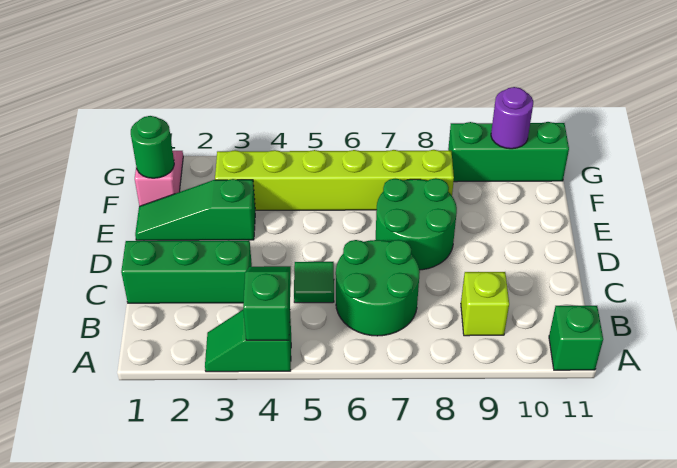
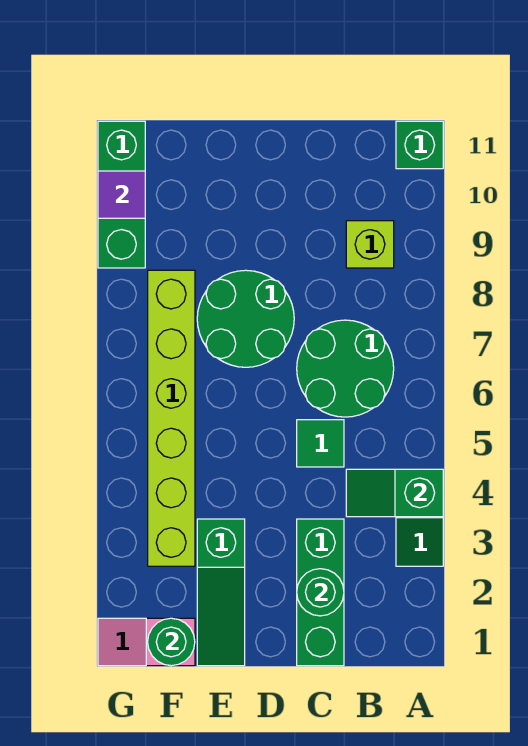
none -> green 1x1 round brick [297,569,344,616]
purple 1x1 round brick [491,87,533,149] -> purple 1x1 tile [98,171,145,218]

